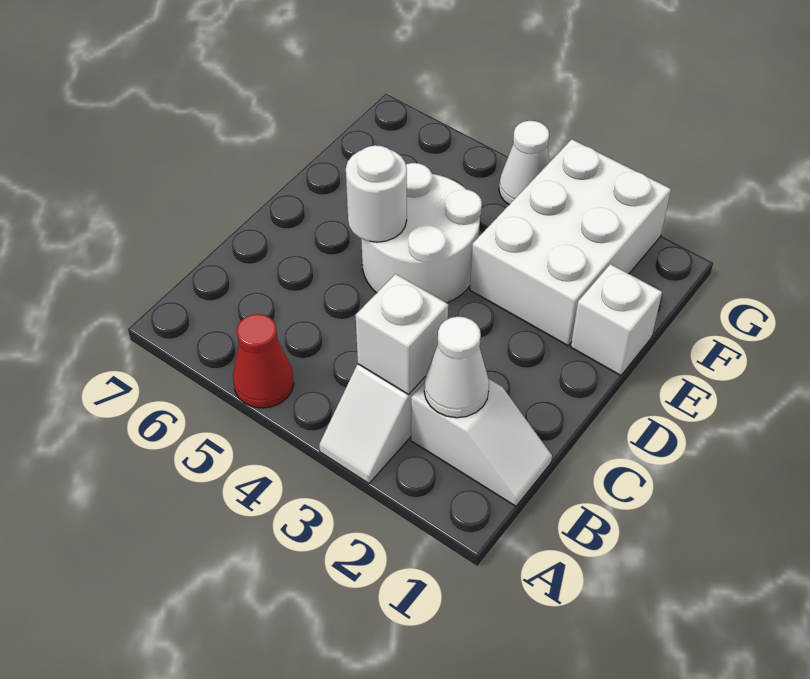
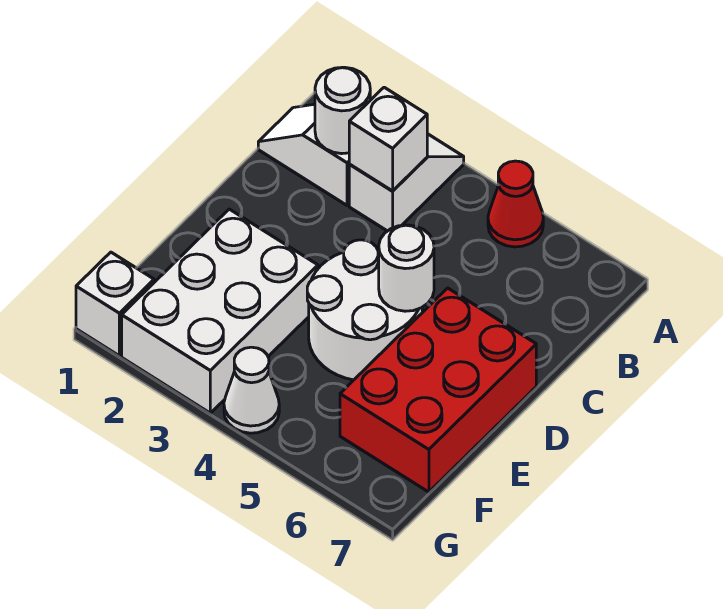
white 1x1 cone [424,316,489,418] -> white 1x1 round brick [315,67,370,154]
none -> red 2x3 brick [340,288,536,492]
white 1x1 brick [571,264,662,376] -> white 1x1 brick moved to [76,252,154,356]

